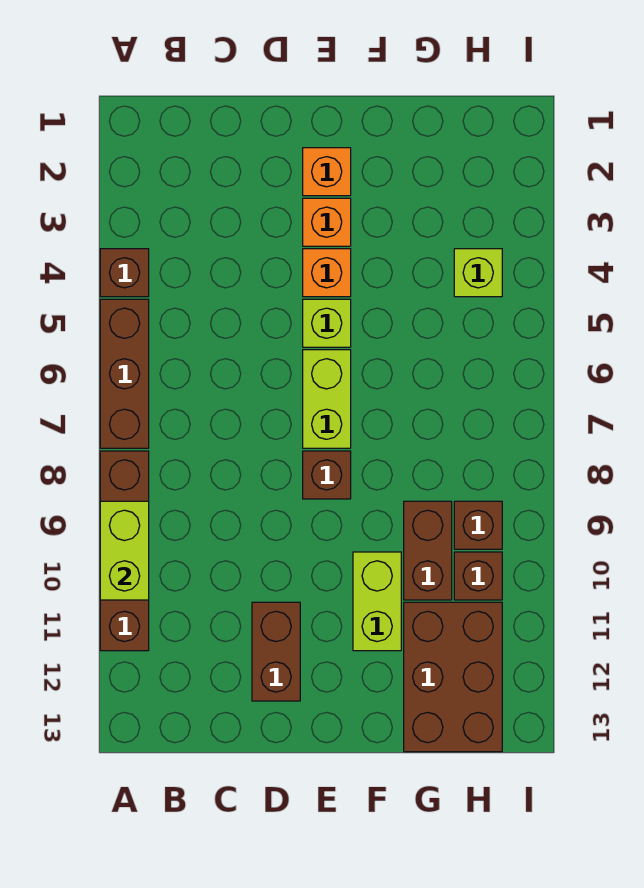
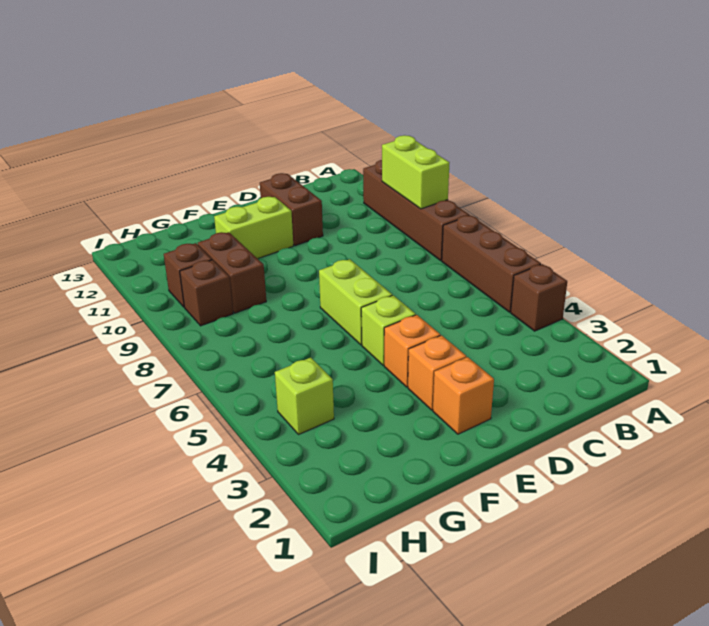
brown 1x1 brick [303,451,351,499] -> none
lime 1x2 brick [353,552,401,651] -> lime 1x2 brick turned to [214,197,293,259]
brown 2x3 brick [404,602,502,752] -> none

